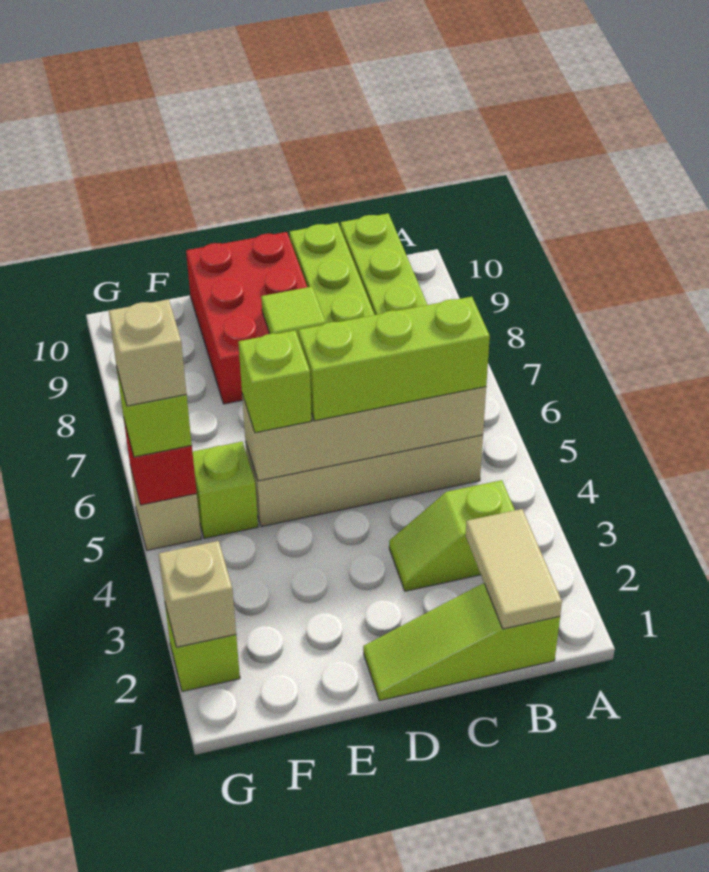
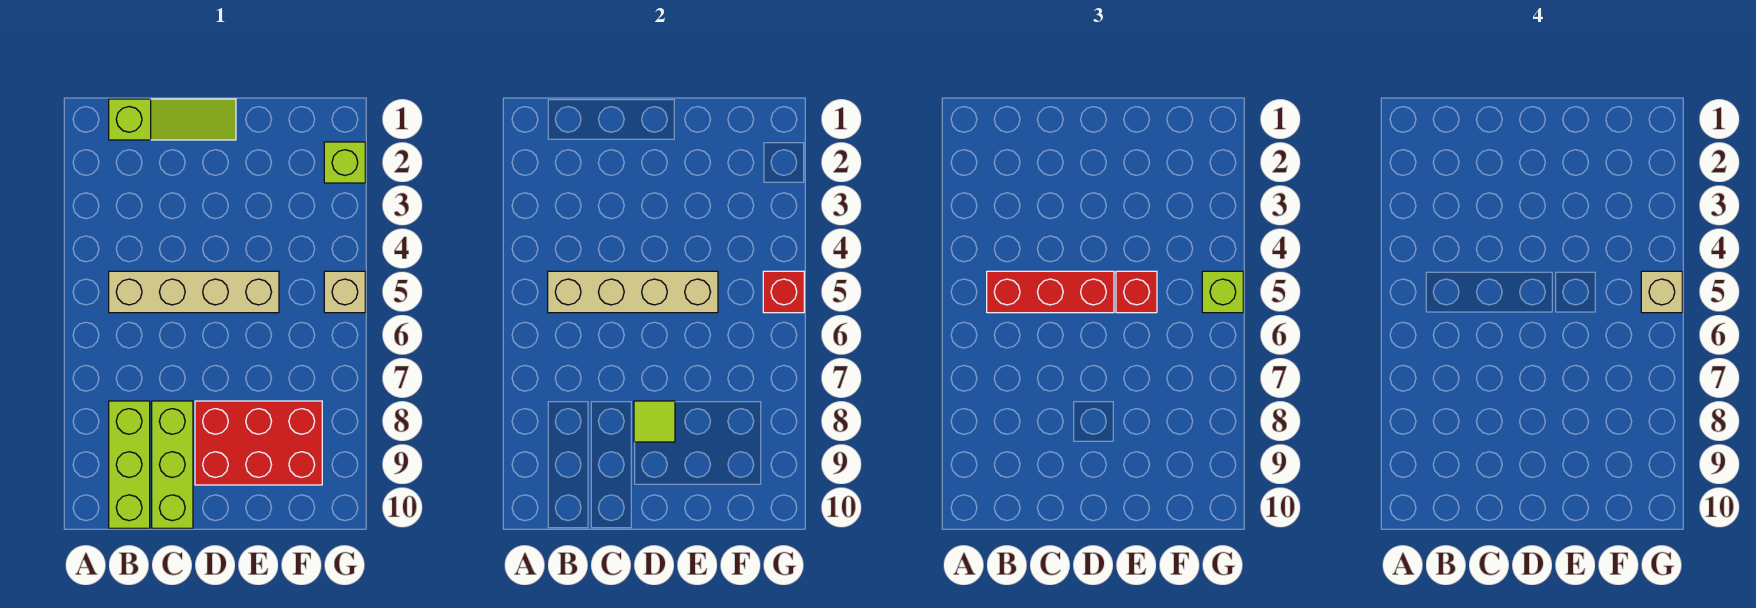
tan 1x2 tile [466,509,562,629] -> none
lime 1x2 slope [389,480,515,591] -> none
lime 1x3 brick [299,297,490,421] -> red 1x3 brick [987,271,1114,313]
red 2x3 brick [186,232,307,404] -> red 2x3 brick turned to [195,401,322,485]
lime 1x1 brick [238,331,312,433] -> red 1x1 brick [1116,271,1157,313]
lime 1x1 brick [192,442,258,538] -> none
tan 1x1 brick [159,541,236,647] -> none

